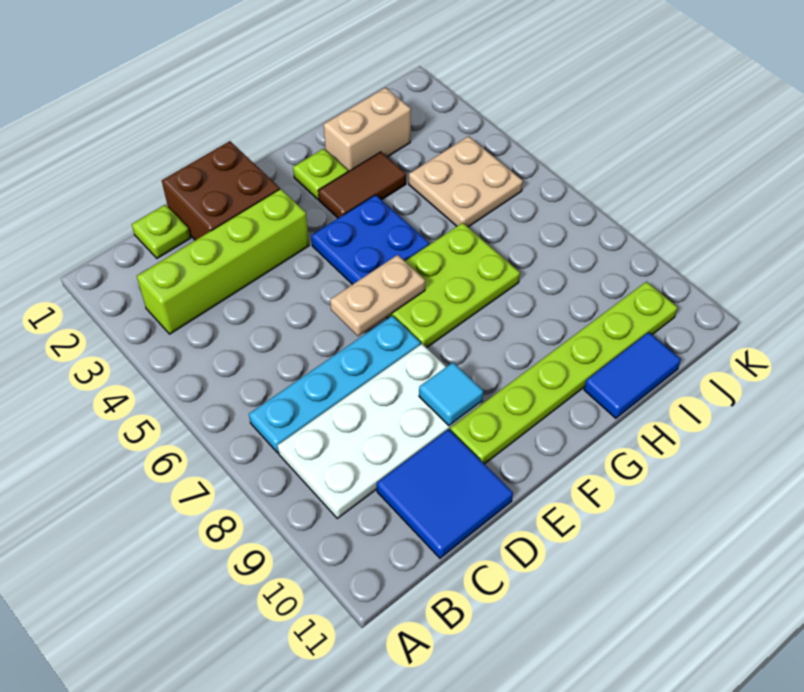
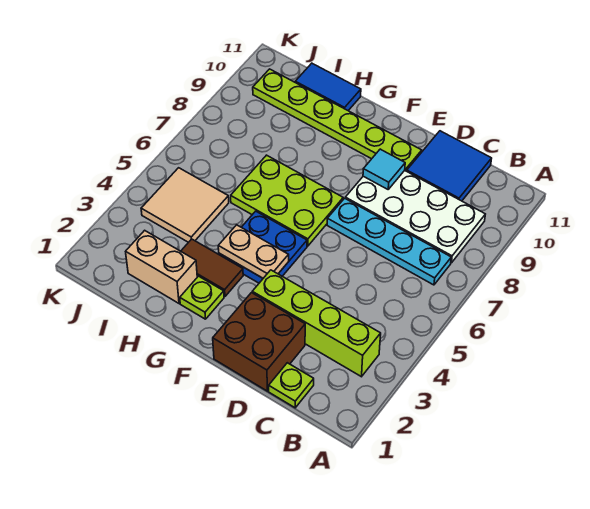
tan 1x2 plate [330,255,425,336] -> tan 1x2 plate moved to [218,225,289,278]
tan 2x2 plate [409,136,523,227] -> tan 2x2 tile [141,168,229,242]

